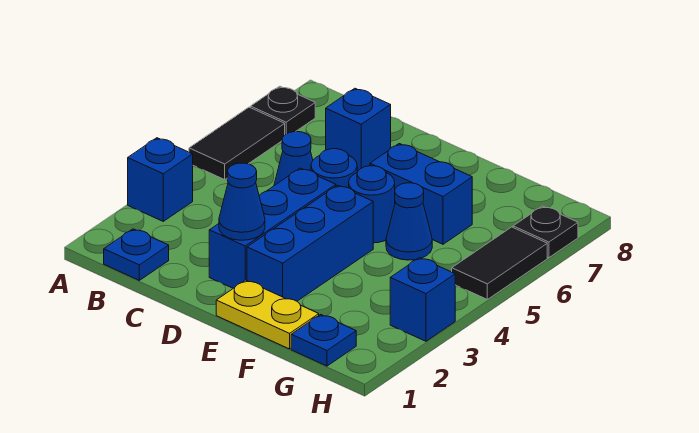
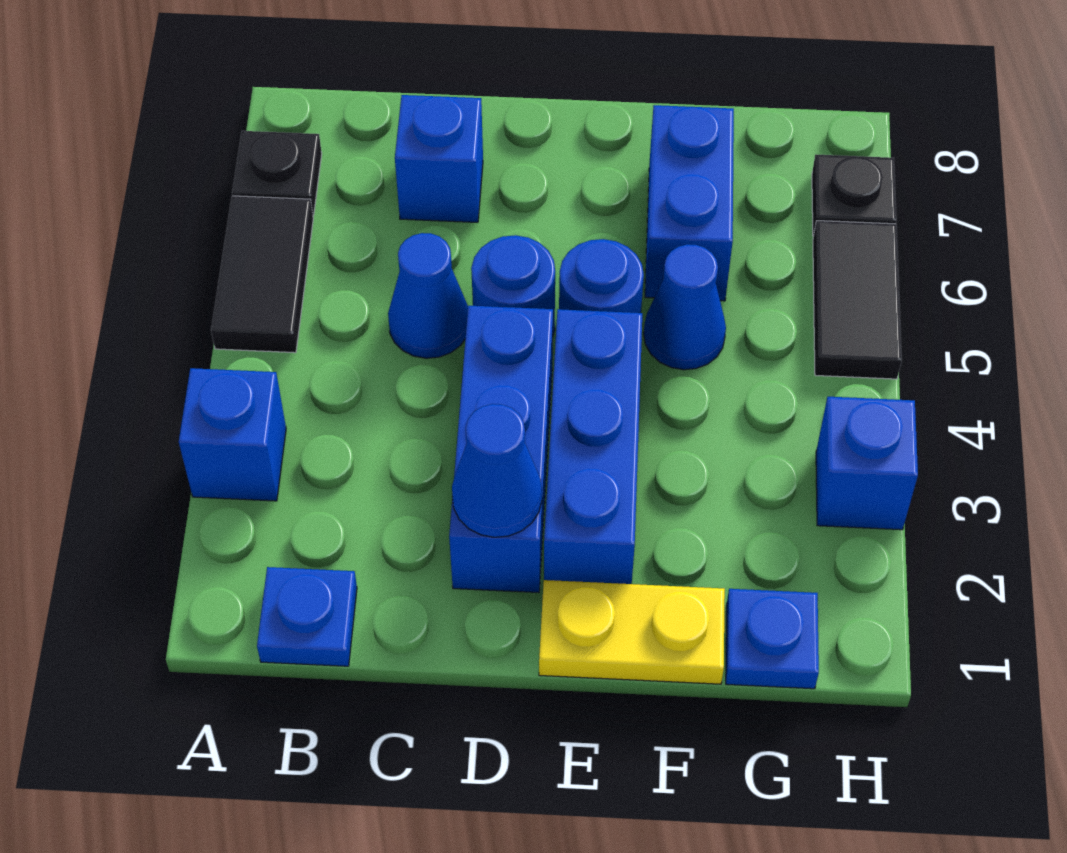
blue 1x2 brick [370,144,472,244] -> blue 1x2 brick turned to [645,105,734,301]

